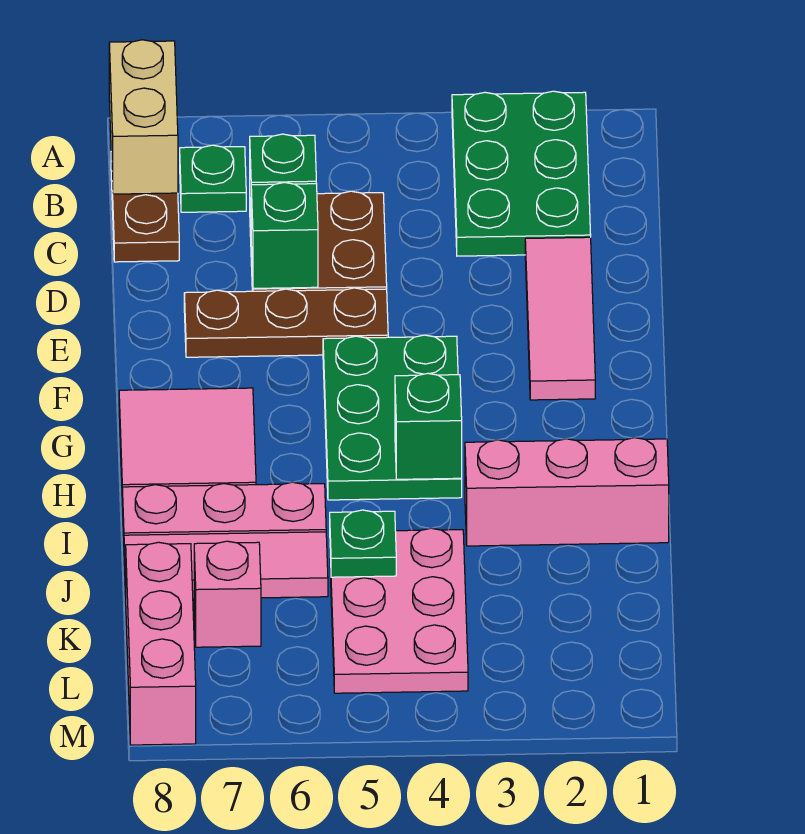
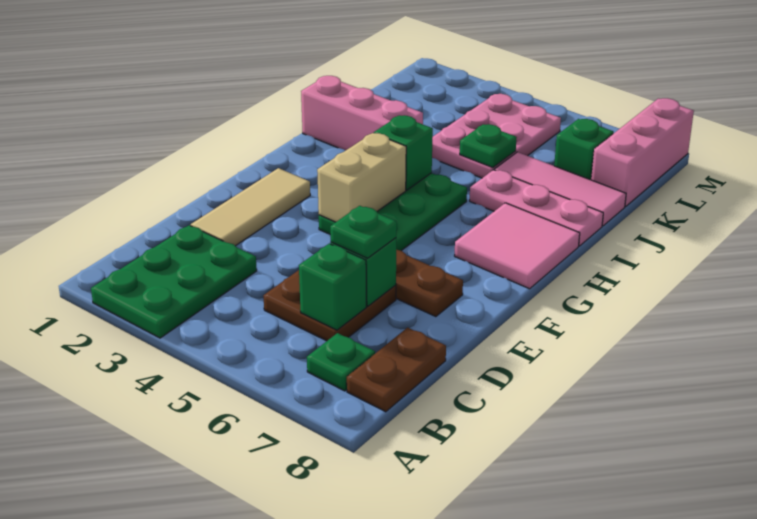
tan 1x2 brick [109,40,178,194] -> tan 1x2 brick moved to [317,133,406,222]
pink 1x3 tile [525,237,595,400] -> tan 1x3 tile [191,168,310,246]
none -> green 1x1 plate [330,206,397,258]
pink 1x1 brick [194,541,261,647] -> green 1x1 brick [554,119,614,180]

